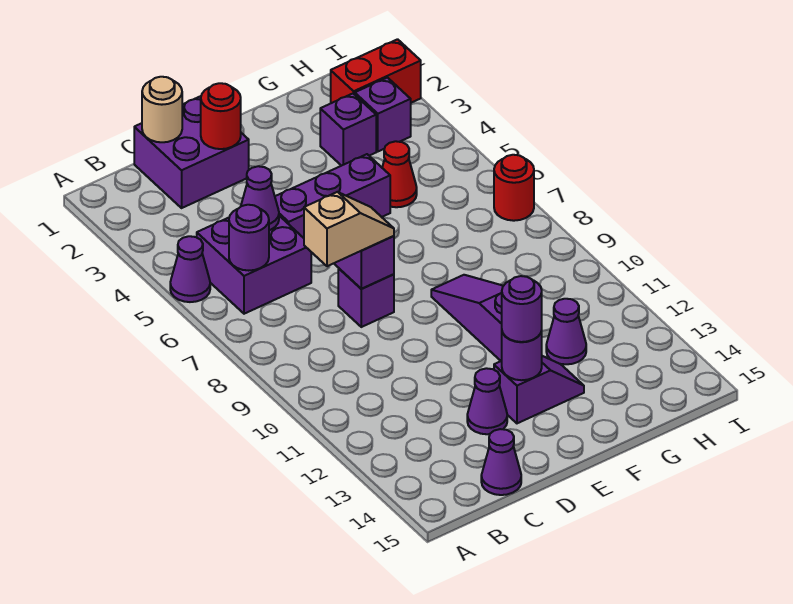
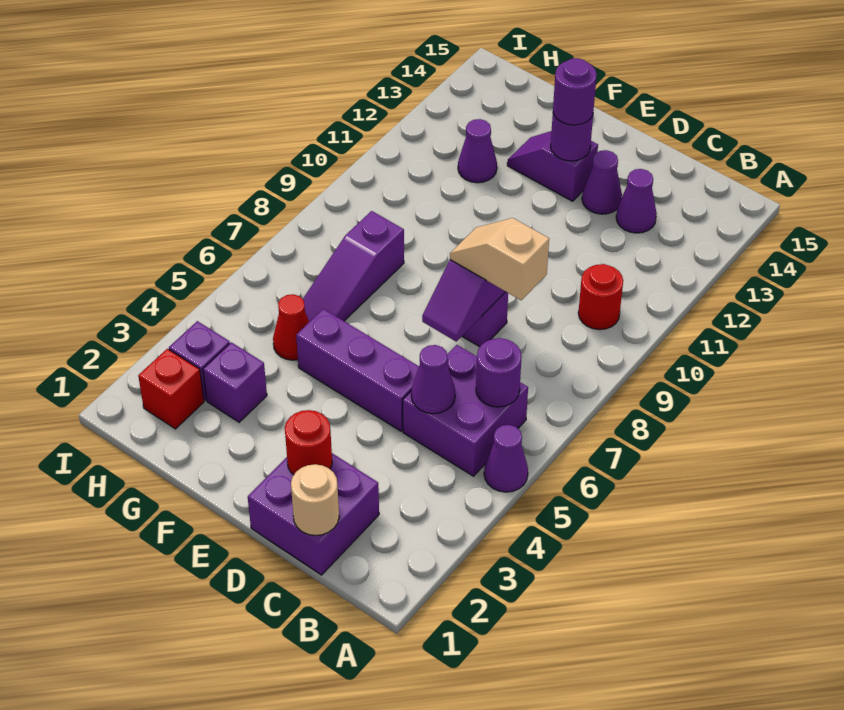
purple 1x1 cone [481,429,521,495] -> purple 1x1 cone moved to [616,169,657,233]
purple 1x3 slope [431,275,503,361] -> purple 1x3 slope moved to [303,211,404,322]
red 1x2 brick [331,39,421,103] -> red 1x1 brick [138,349,204,429]
red 1x1 round brick [494,155,534,221] -> red 1x1 round brick moved to [578,264,623,330]

